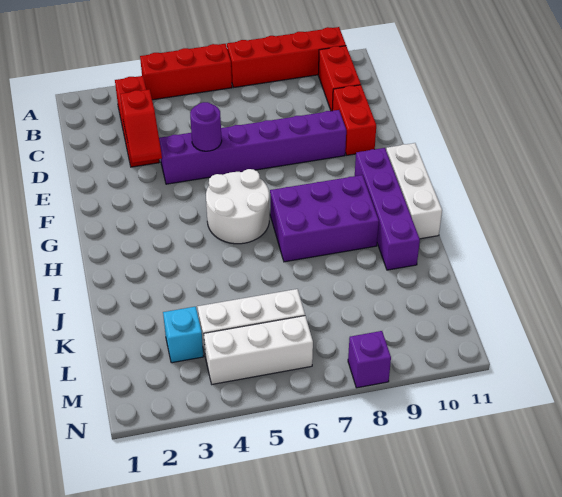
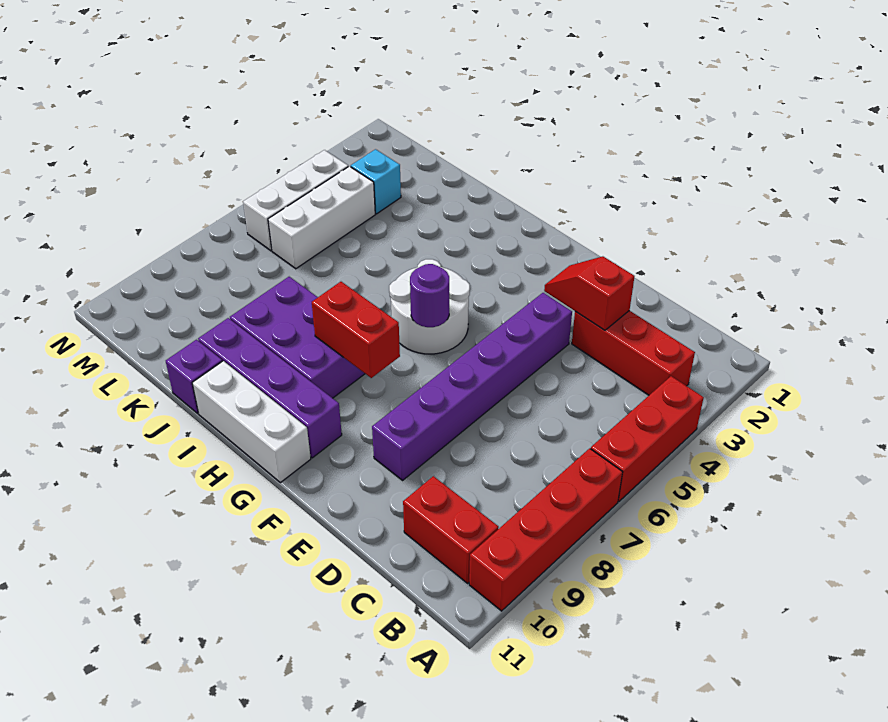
red 1x2 brick [332,85,376,155] -> red 1x2 brick moved to [312,282,400,378]
purple 1x1 round brick [190,102,222,151] -> purple 1x1 round brick moved to [410,264,449,327]
purple 2x3 brick [270,175,379,262] -> purple 2x3 brick turned to [230,277,365,398]
purple 1x1 brick [348,331,391,388] -> purple 1x1 brick moved to [166,339,222,413]

